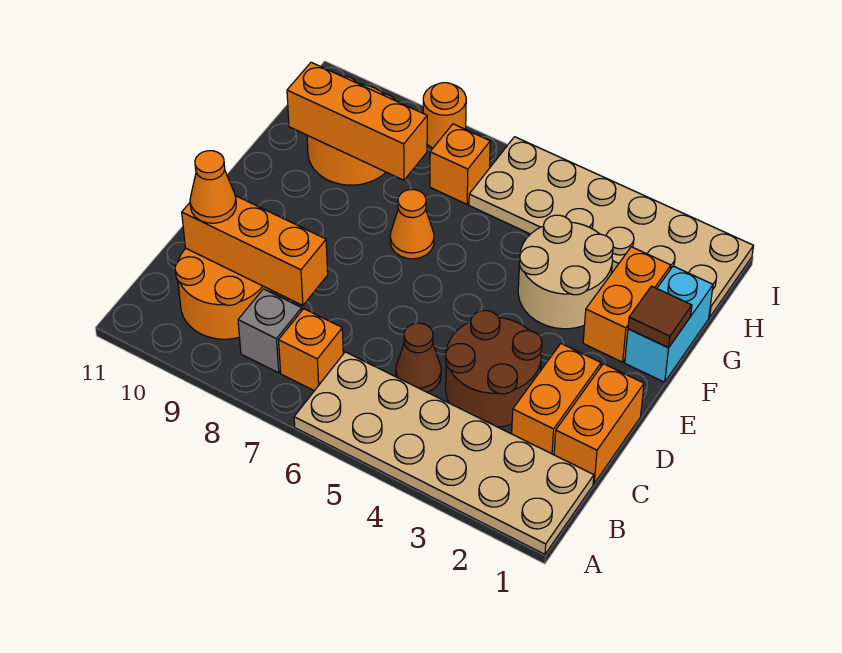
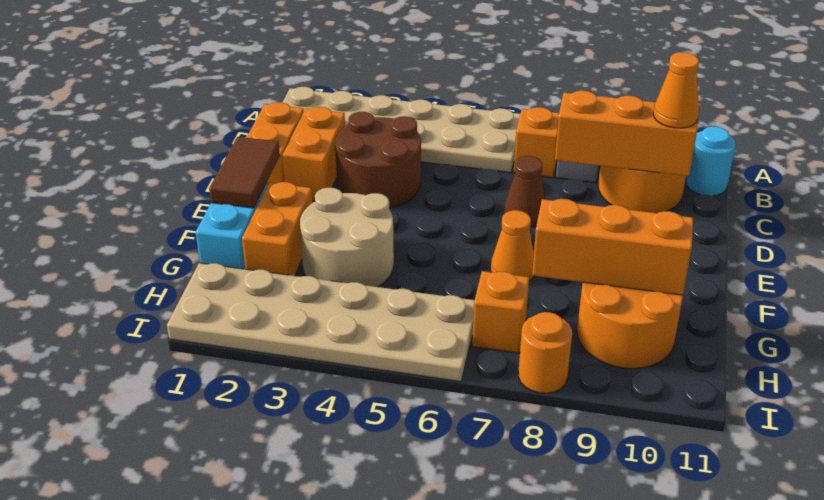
none -> cyan 1x1 round brick [686,126,736,196]
brown 1x1 cone [396,323,441,392] -> brown 1x1 cone moved to [504,156,545,227]
brown 1x1 tile [628,286,692,348] -> brown 1x2 tile [209,137,280,208]

